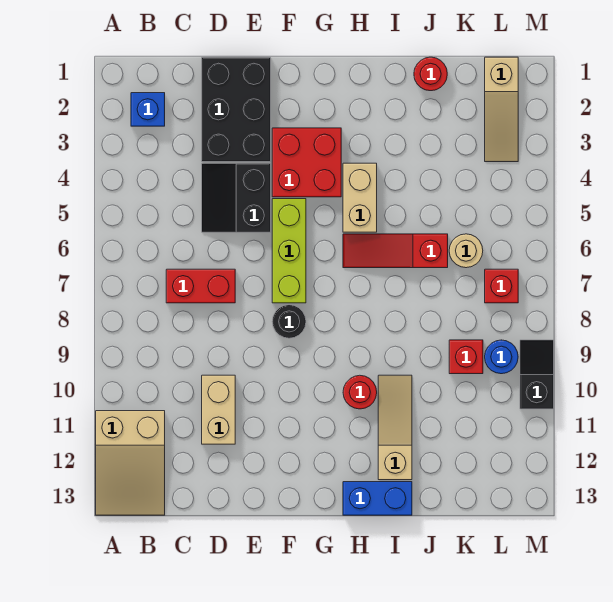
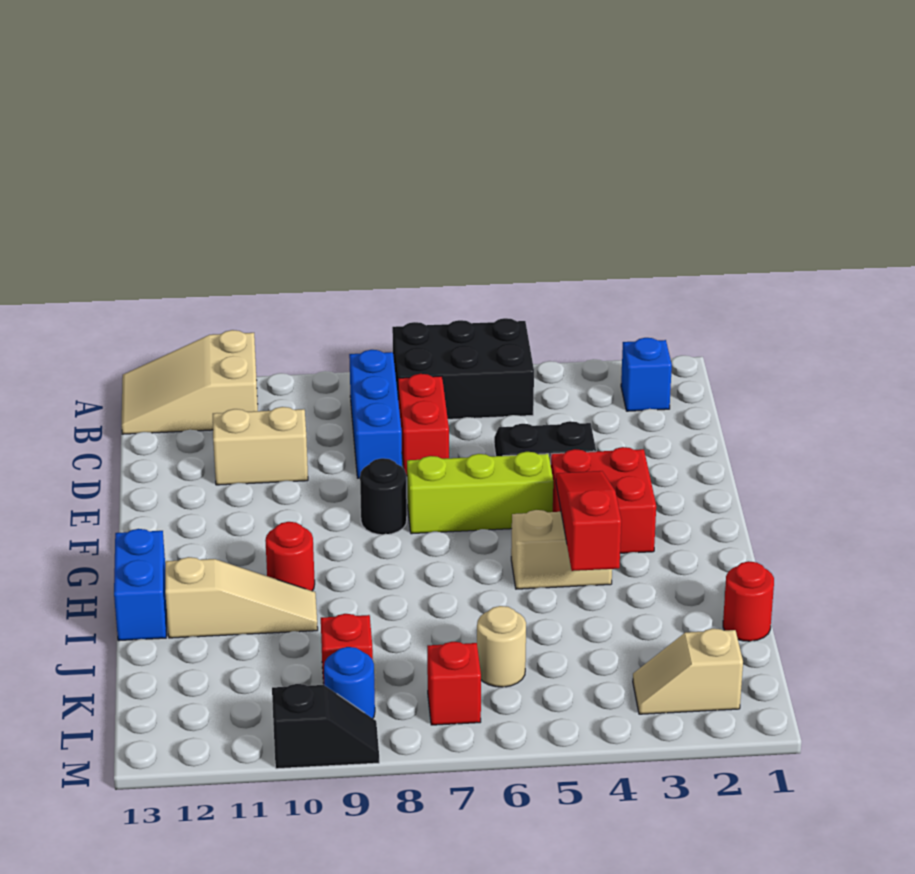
none -> blue 1x3 brick [349,350,402,478]
black 2x3 brick [202,57,271,162] -> black 2x3 brick moved to [392,318,534,419]
red 1x3 slope [343,234,448,268] -> red 1x3 slope moved to [556,471,621,571]
tan 1x3 slope [485,57,518,162] -> tan 1x2 slope [633,628,743,714]

